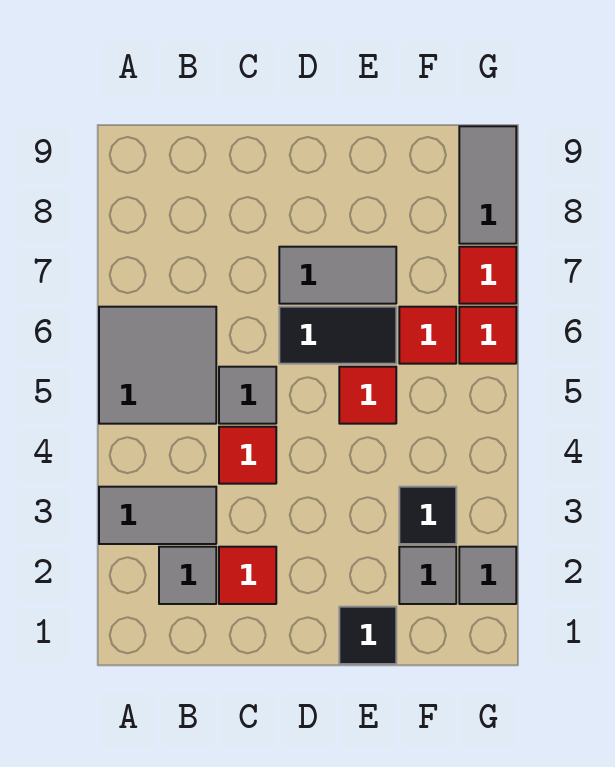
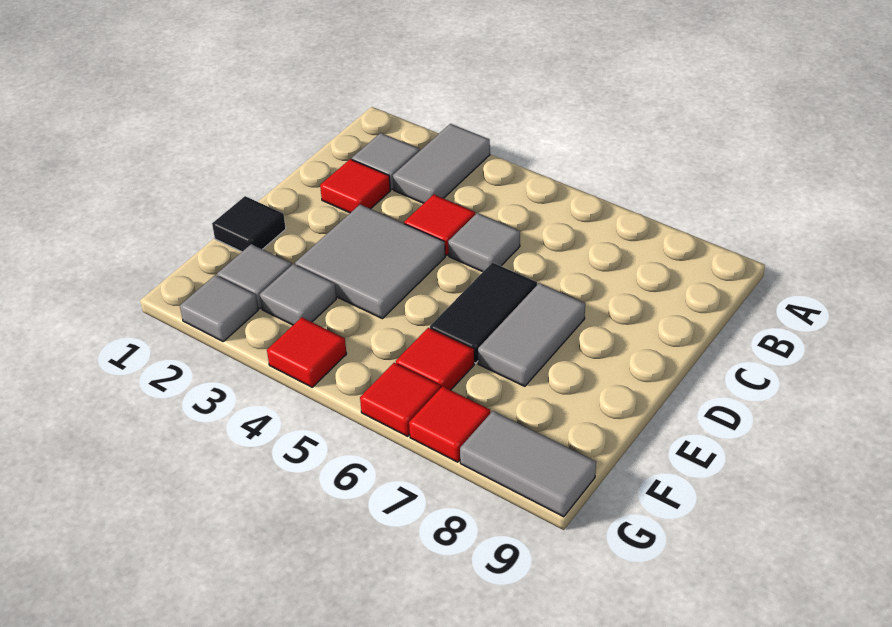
grey 2x2 tile [99,307,216,424] -> grey 2x2 tile moved to [295,205,445,319]
red 1x1 tile [339,367,396,424] -> red 1x1 tile moved to [267,317,347,387]
black 1x1 tile [399,487,456,544] -> grey 1x1 tile [260,264,336,325]

